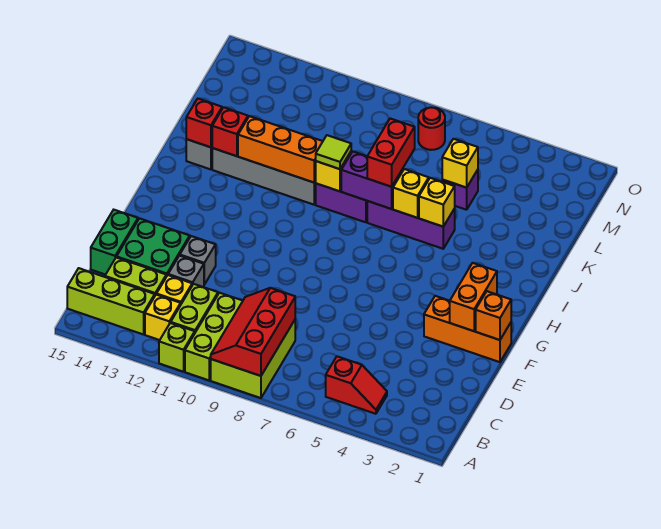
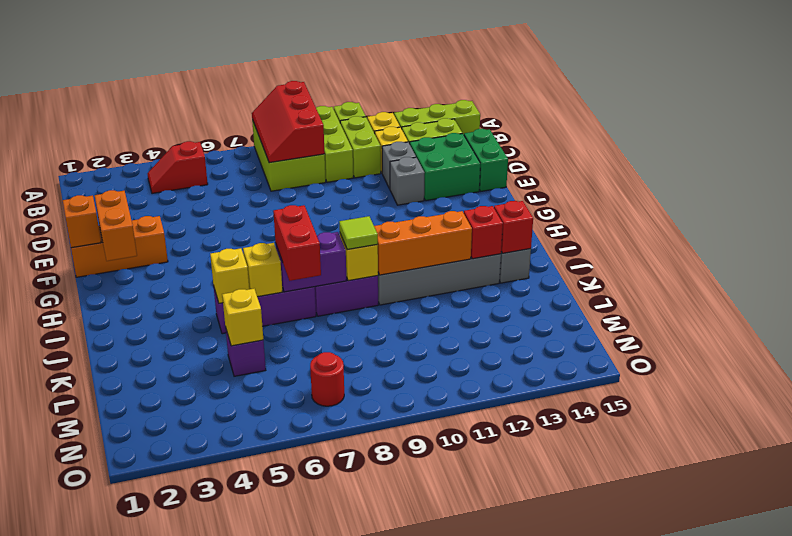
red 2x3 slope [211,288,295,376] -> red 2x3 slope turned to [252,81,325,163]

